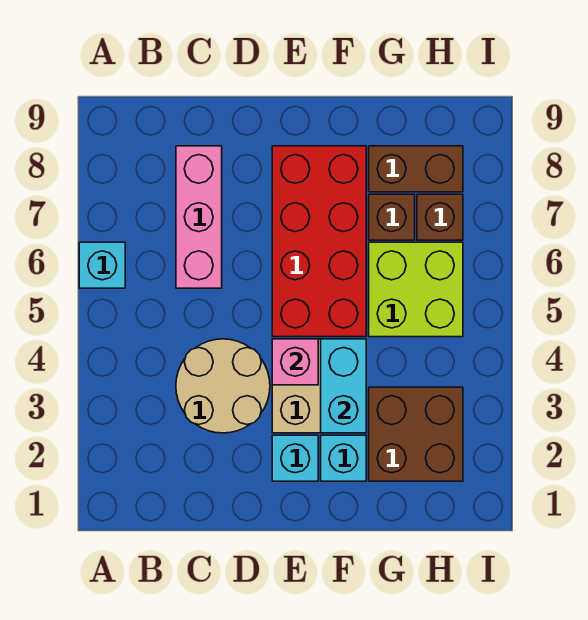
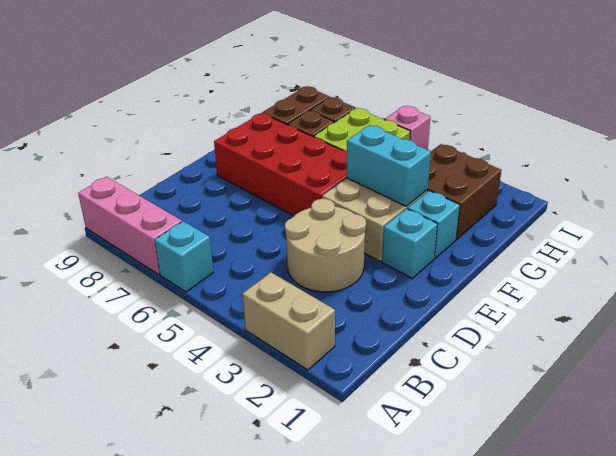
none -> tan 1x2 brick [242,272,335,370]
pink 1x3 brick [176,146,222,288] -> pink 1x3 brick moved to [78,177,182,275]
pink 1x1 brick [272,339,318,385] -> pink 1x1 brick moved to [385,106,431,150]

